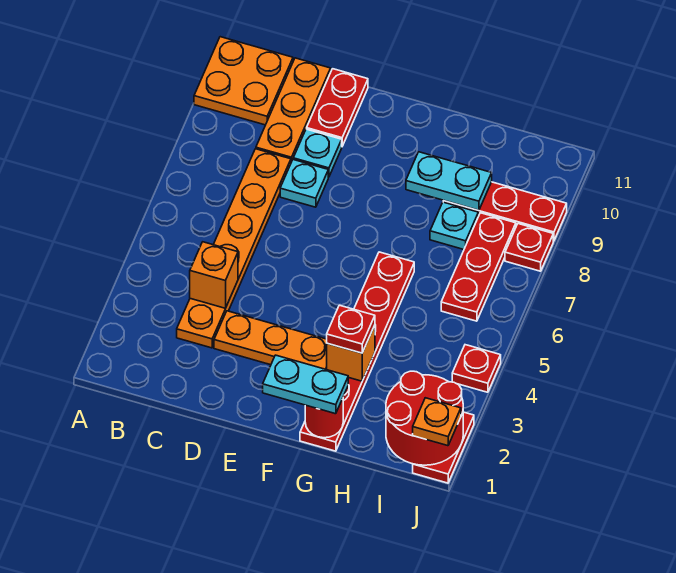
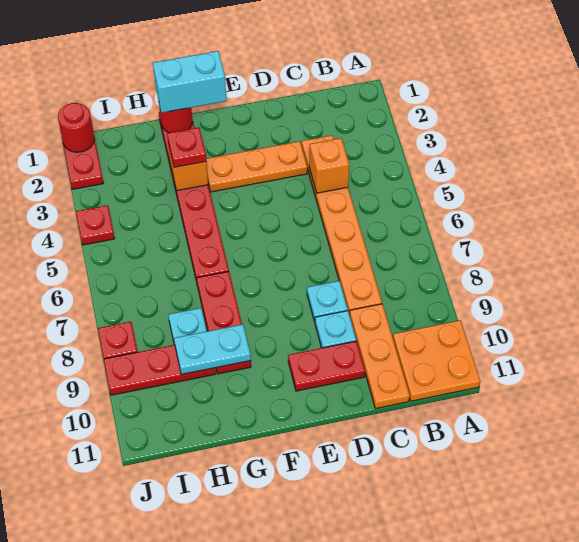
red 1x2 plate [307,69,368,146] -> red 1x2 plate turned to [288,341,365,391]
cyan 1x2 plate [263,355,348,414] -> cyan 1x2 brick [153,51,227,113]
red 2x2 round brick [386,371,463,465] -> red 1x1 round brick [58,103,94,152]
red 1x3 plate [441,213,516,321] -> red 1x3 plate moved to [196,271,251,374]
orange 1x1 plate [413,398,461,446] -> none

